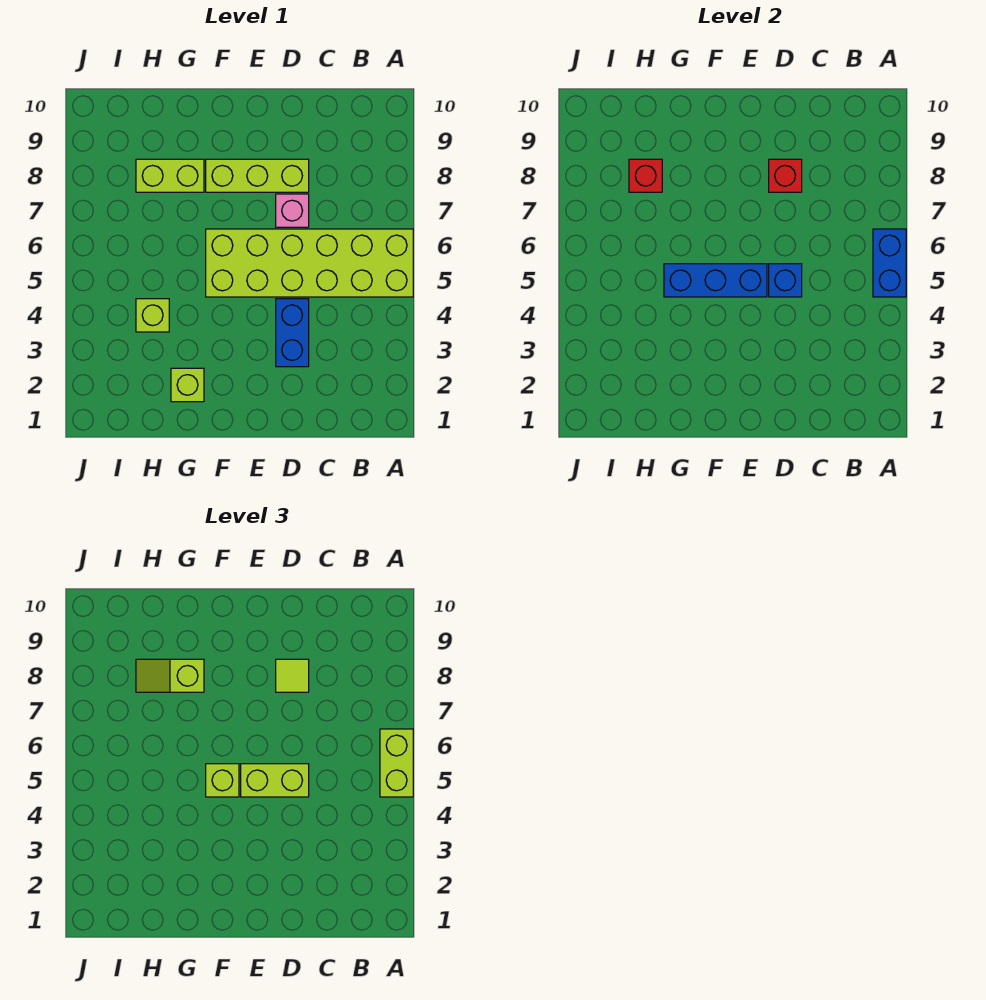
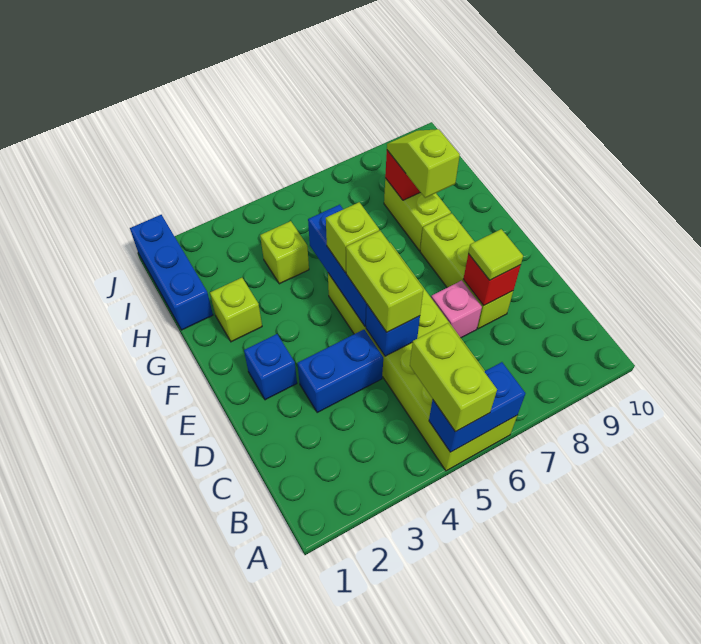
lime 1x2 brick [380,729,413,797] -> lime 1x2 brick turned to [410,323,497,432]
none -> blue 1x1 brick [244,334,297,400]
none -> blue 1x3 brick [130,215,213,330]

